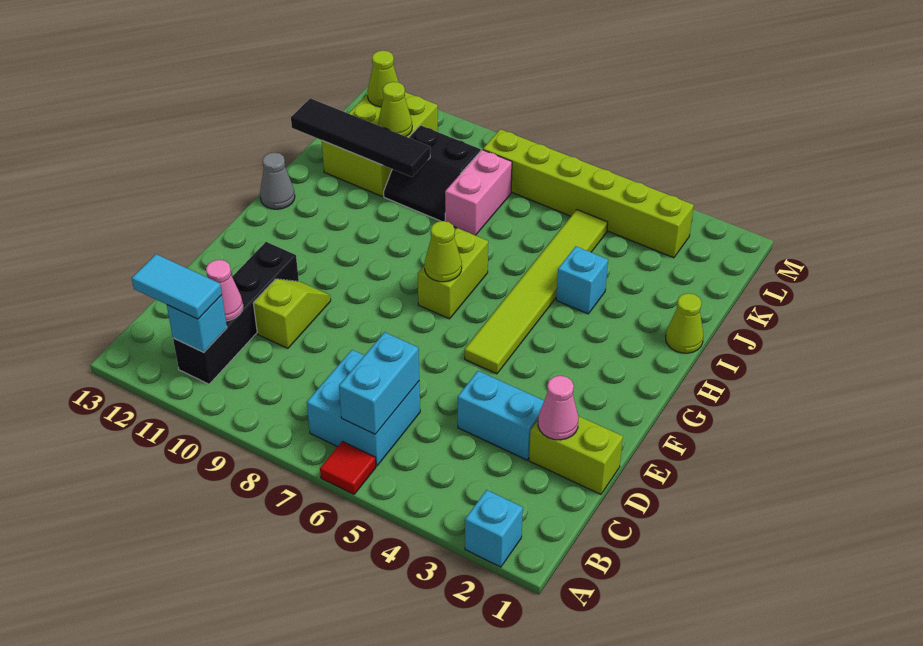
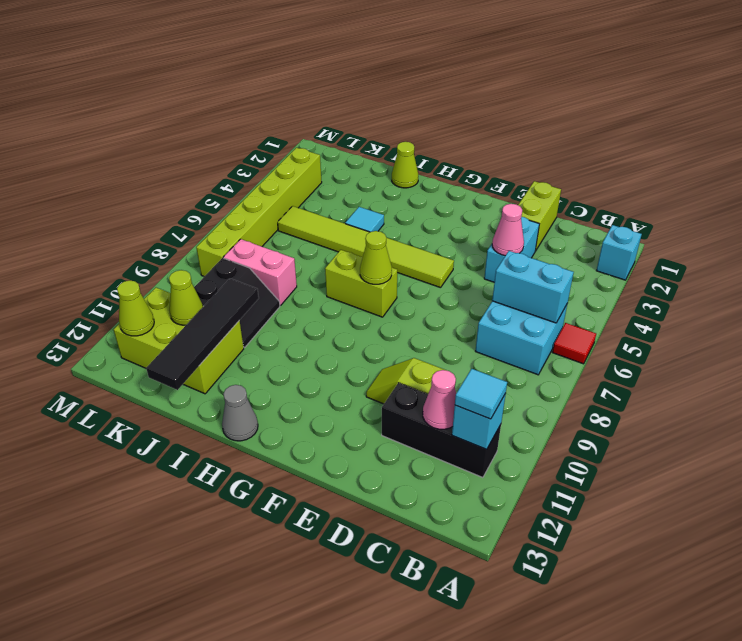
black 1x4 brick [173,242,299,384] -> black 1x3 brick [382,383,501,478]
cyan 1x2 tile [132,254,222,319] -> cyan 1x1 tile [455,369,507,419]
pink 1x1 cone [538,376,578,440] -> pink 1x1 cone moved to [492,204,524,256]
cyan 1x1 brick [556,246,608,314] -> cyan 1x1 tile [345,207,384,232]

